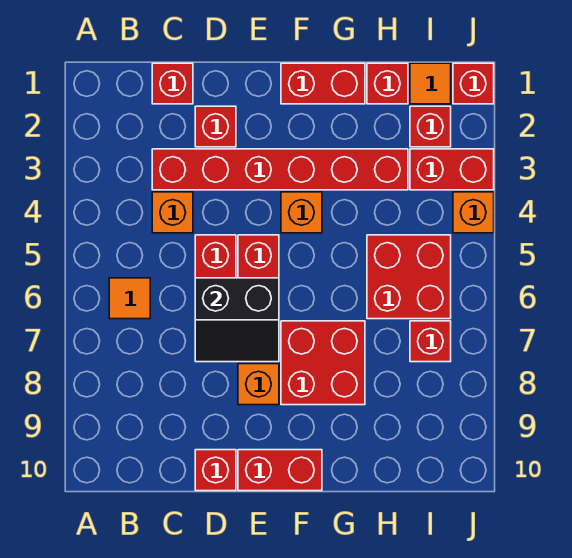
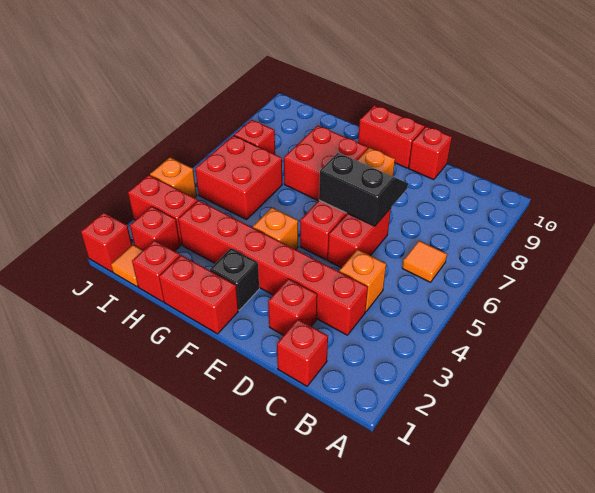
none -> black 1x1 brick [210,248,259,310]

